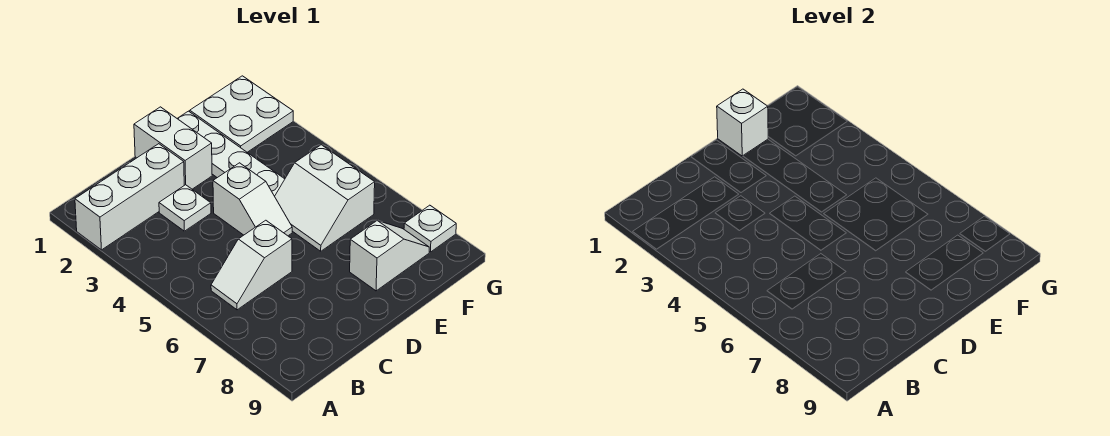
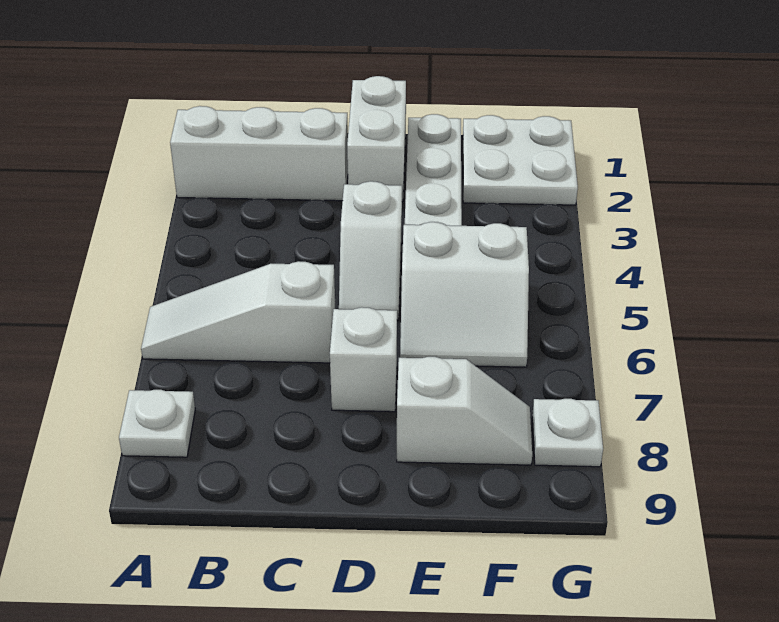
white 1x2 slope [211,220,292,310] -> white 1x3 slope [141,261,335,363]
white 1x1 plate [159,185,211,231] -> white 1x1 plate moved to [119,390,195,457]
white 1x1 brick [717,89,768,156] -> white 1x1 brick moved to [330,307,397,412]
white 2x2 slope [275,145,375,251] -> white 2x2 slope turned to [400,222,529,367]

